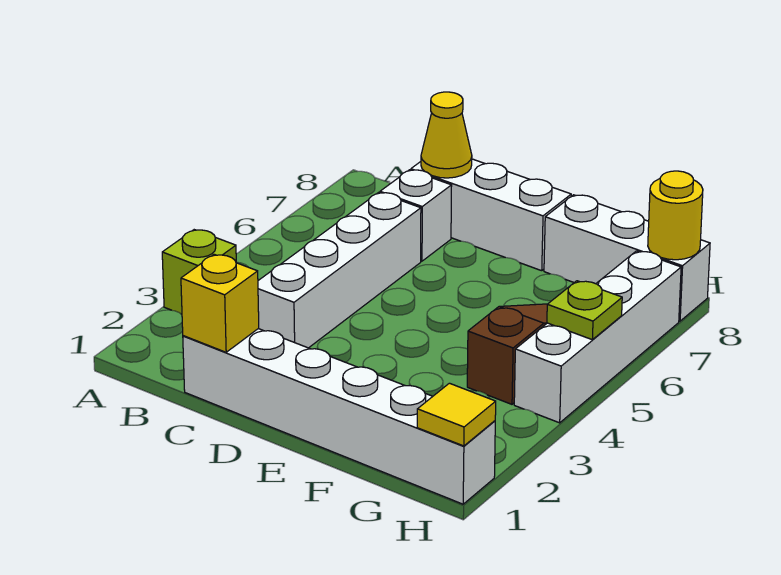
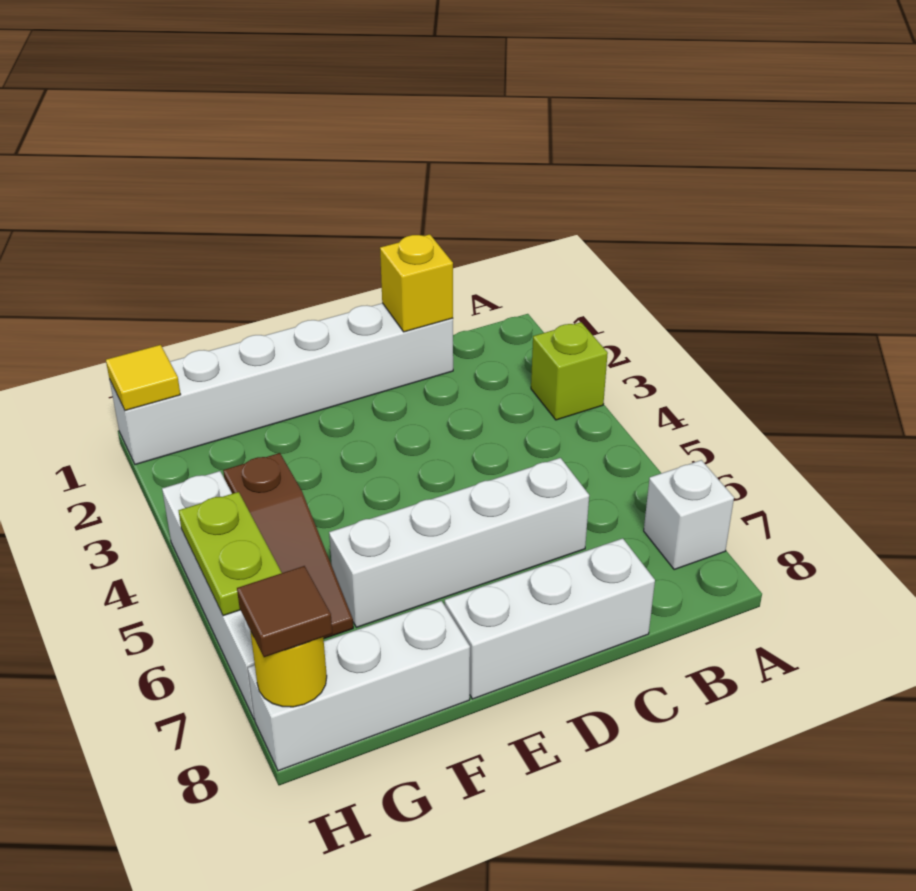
white 1x4 brick [258,193,421,348] -> white 1x4 brick turned to [329,458,589,627]
white 1x1 brick [380,170,452,261] -> white 1x1 brick moved to [644,460,734,570]
yellow 1x1 cone [421,92,472,178] -> none
lime 1x1 plate [547,281,622,340] -> lime 1x2 plate [178,492,282,616]
none -> brown 1x1 tile [237,566,332,657]

